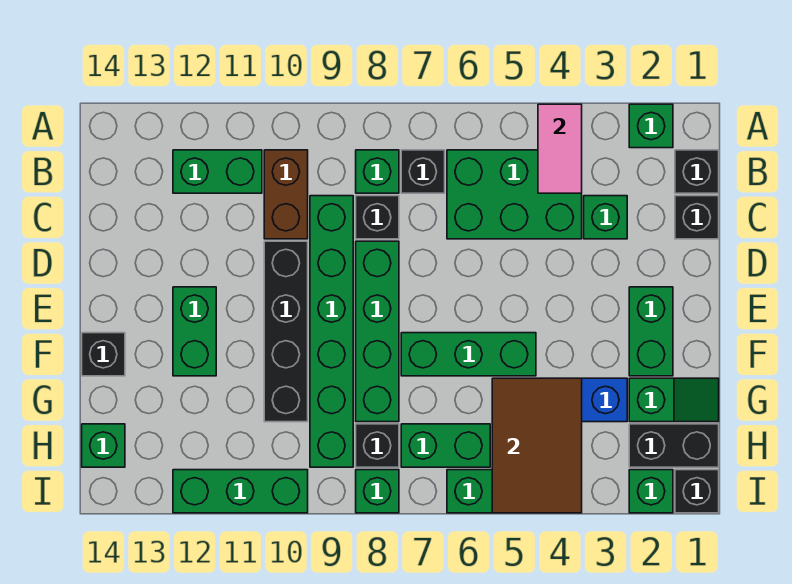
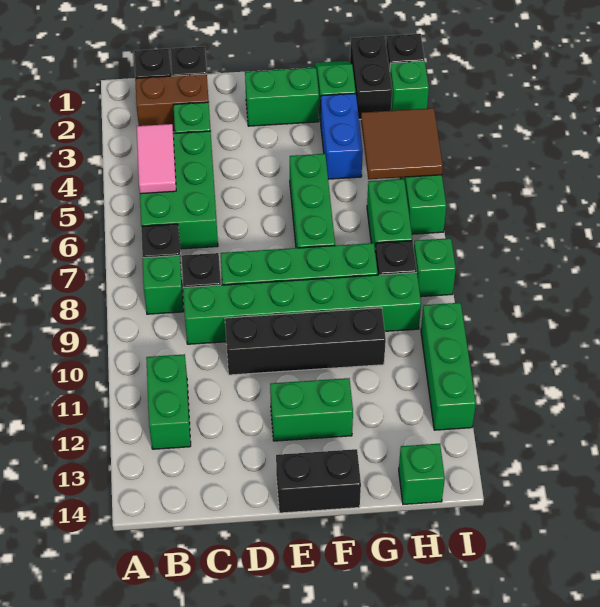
green 1x1 brick [629,104,673,148] -> none
pink 1x2 tile [538,104,582,193] -> pink 1x2 tile turned to [137,124,176,194]
brown 1x2 brick [264,150,308,239] -> brown 1x2 brick moved to [135,74,209,131]
black 1x1 brick [82,333,125,376] -> black 1x2 brick [276,449,361,513]
brown 2x3 tile [492,378,582,513] -> brown 2x2 tile [361,108,443,179]

